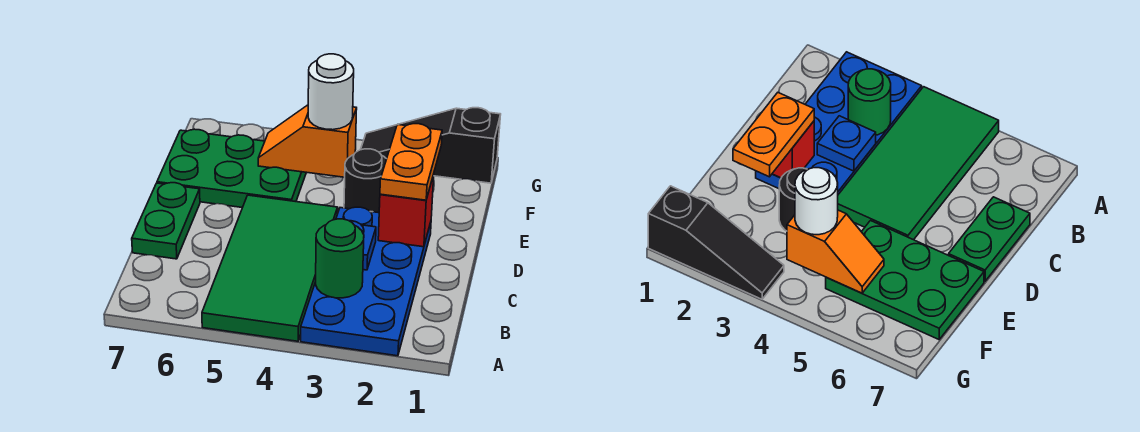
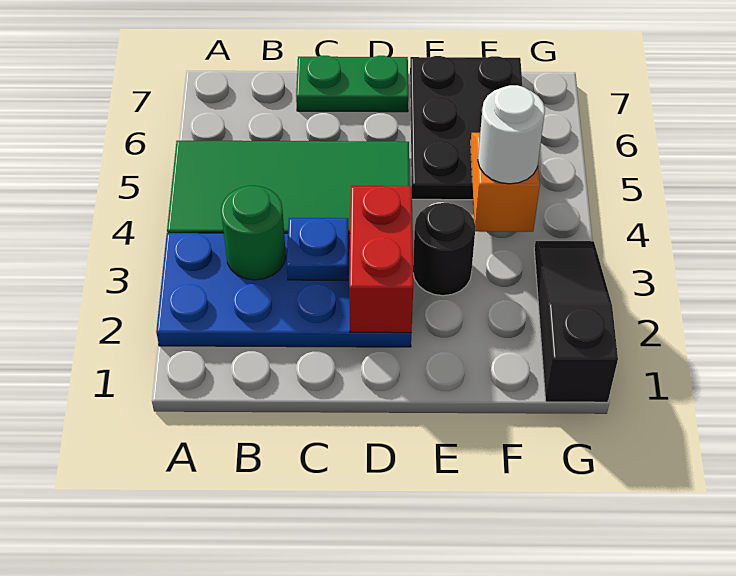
red 1x1 brick [378,175,434,247] -> red 1x2 brick [349,186,413,333]
orange 1x2 plate [380,124,442,200] -> none
green 2x3 plate [157,129,306,208] -> black 2x3 plate [410,56,523,200]

